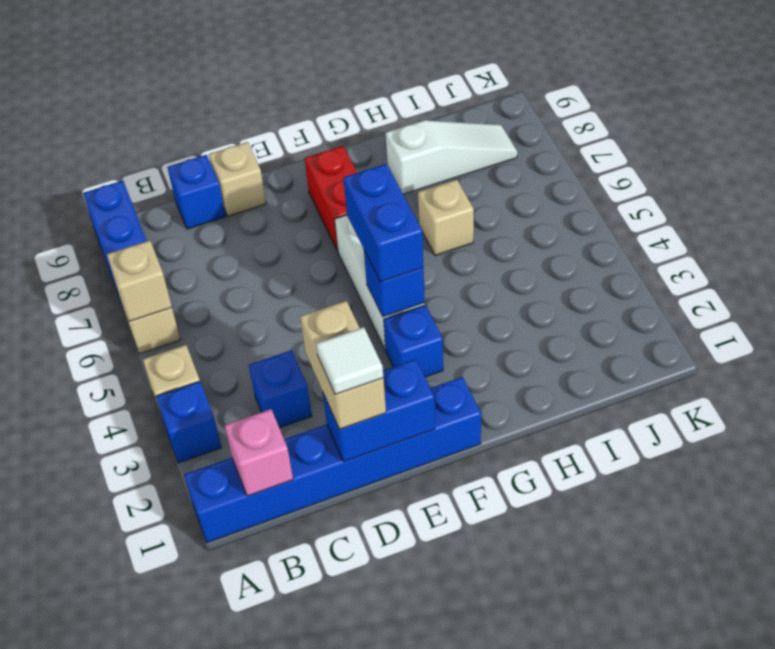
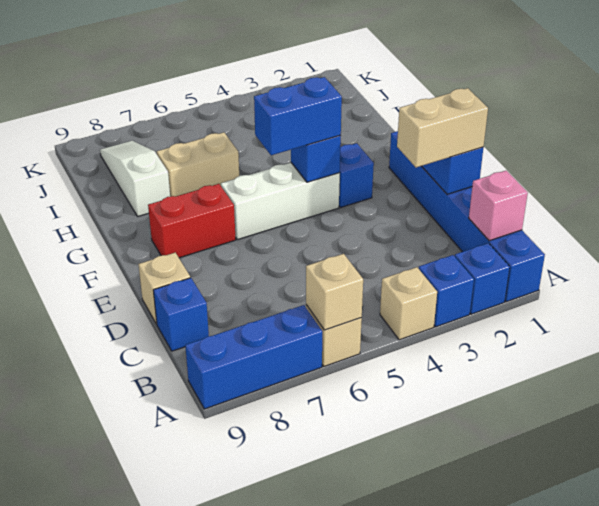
blue 1x1 brick [249,350,312,428] -> blue 1x1 brick moved to [455,243,510,314]
white 1x1 tile [316,327,383,394] -> none
tan 1x1 brick [418,180,474,255] -> tan 1x2 brick [157,132,239,197]

